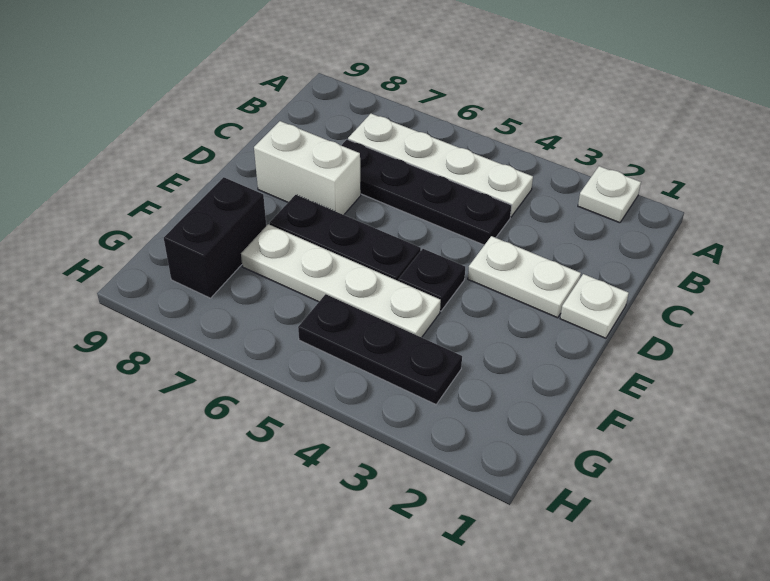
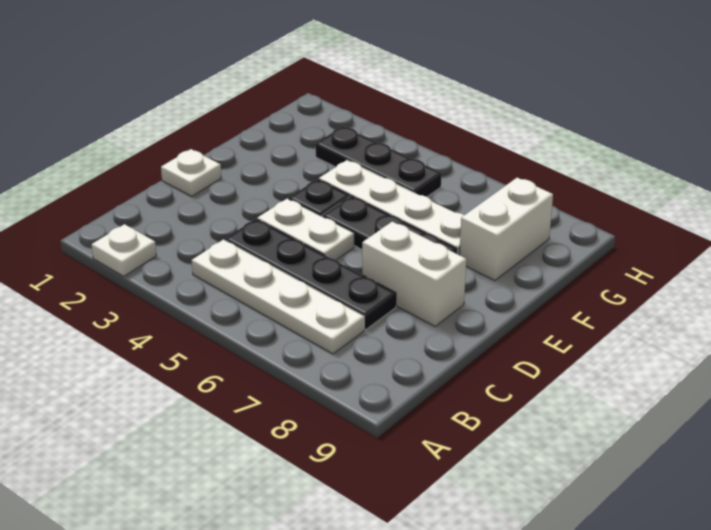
white 1x2 plate [468,236,581,318] -> white 1x2 plate moved to [257,199,354,260]
black 1x2 brick [164,177,266,298] -> white 1x2 brick [459,178,553,281]

